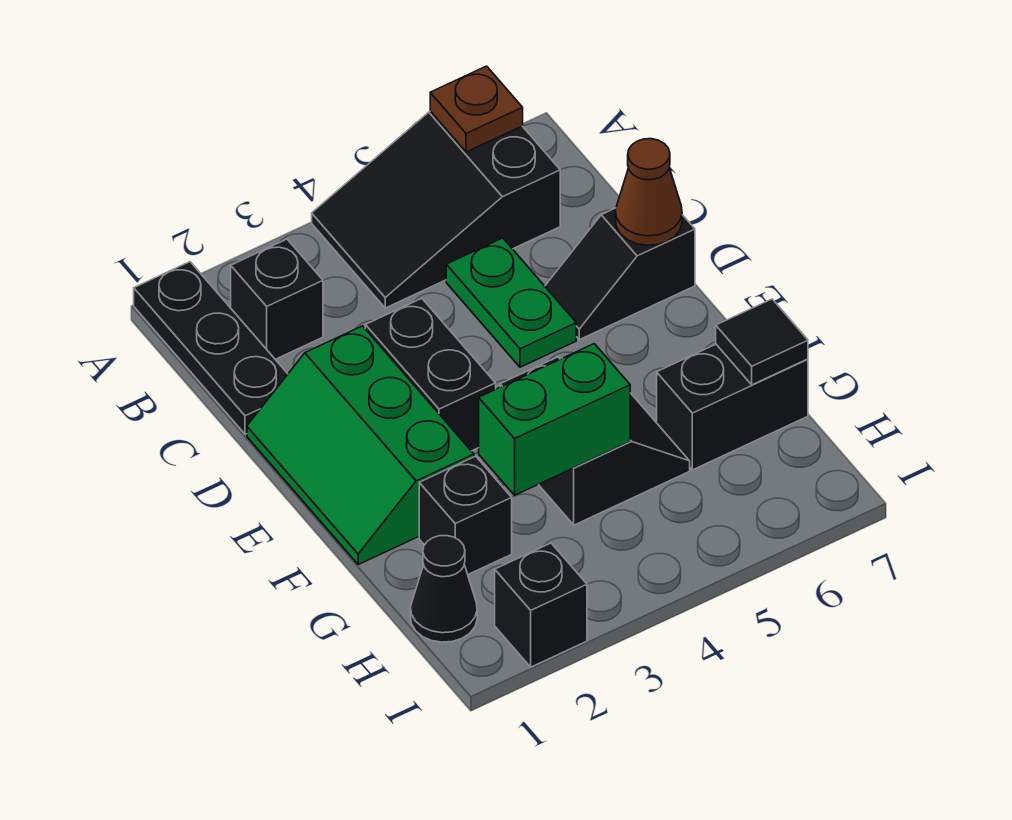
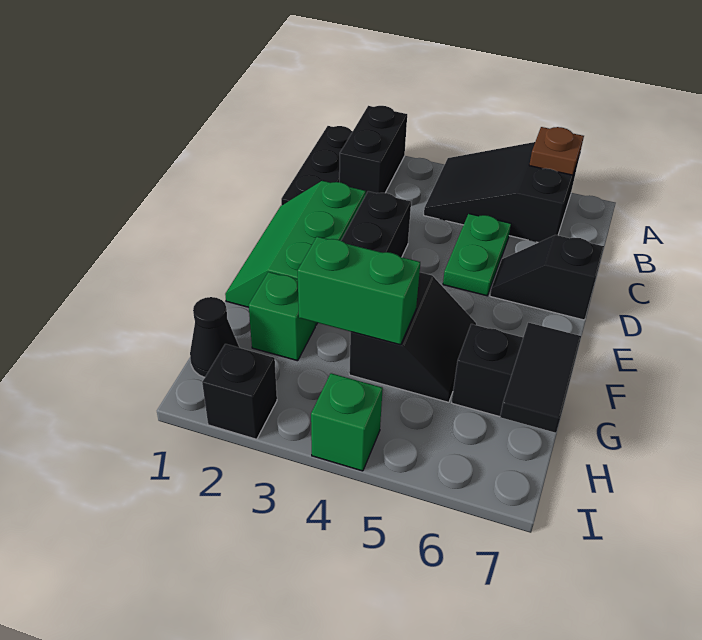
black 1x1 brick [231,239,323,359] -> black 1x2 brick [339,106,407,195]
brown 1x1 cone [615,139,682,245] -> none
black 1x1 brick [419,456,512,574] -> green 1x1 brick [249,272,315,361]
black 1x1 tile [716,299,808,385] -> black 1x2 tile [500,323,581,433]
none -> green 1x1 brick [311,373,383,471]

